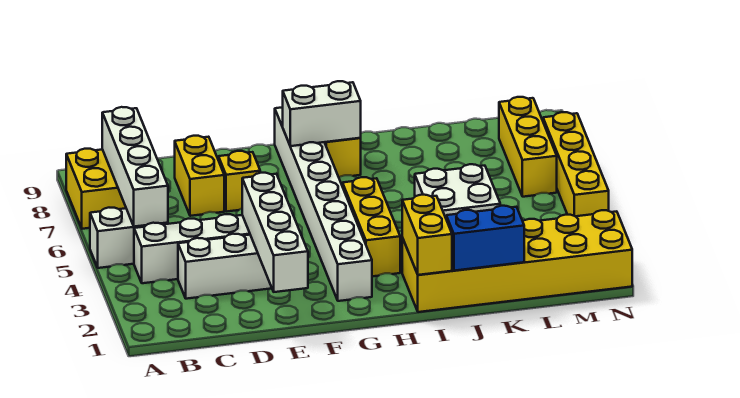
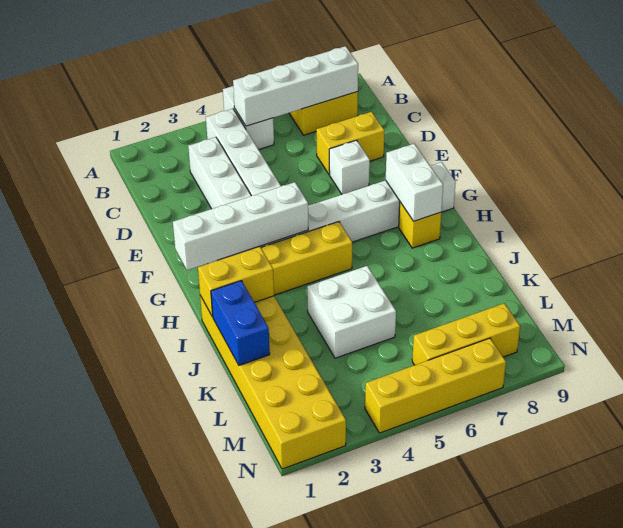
white 1x4 brick [242,173,308,292] -> white 1x4 brick moved to [173,182,308,270]
yellow 1x1 brick [219,151,260,212] -> white 1x1 brick [329,140,370,194]

